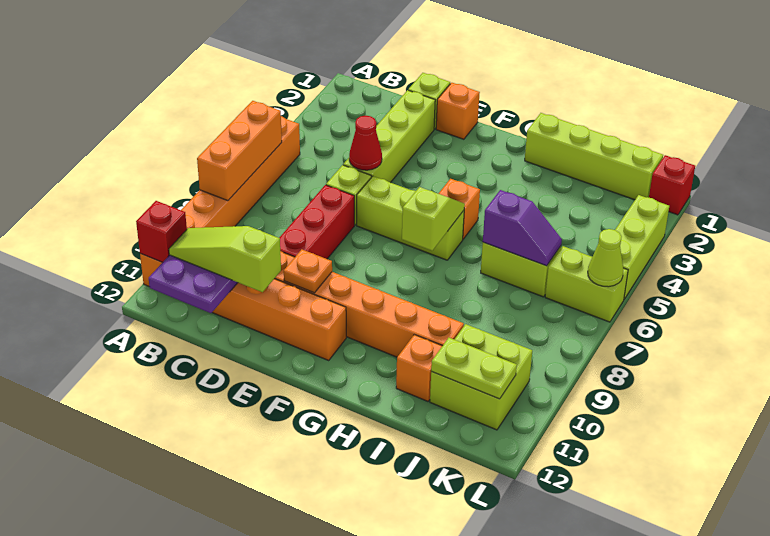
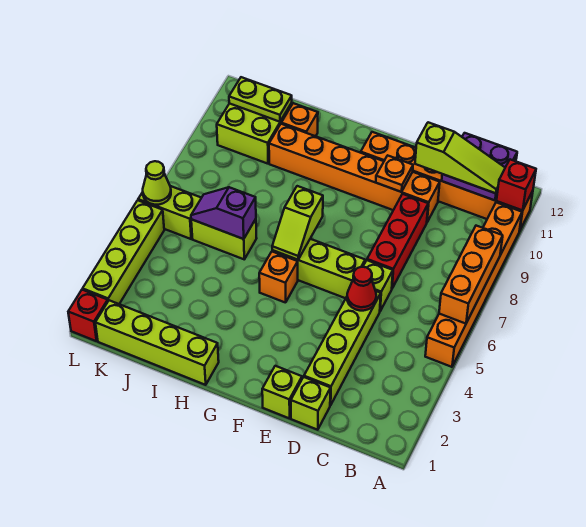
orange 1x1 brick [436,83,480,139] -> lime 1x1 brick [262,366,302,418]
lime 1x3 brick [615,195,669,299] -> lime 1x4 brick [83,200,164,304]

